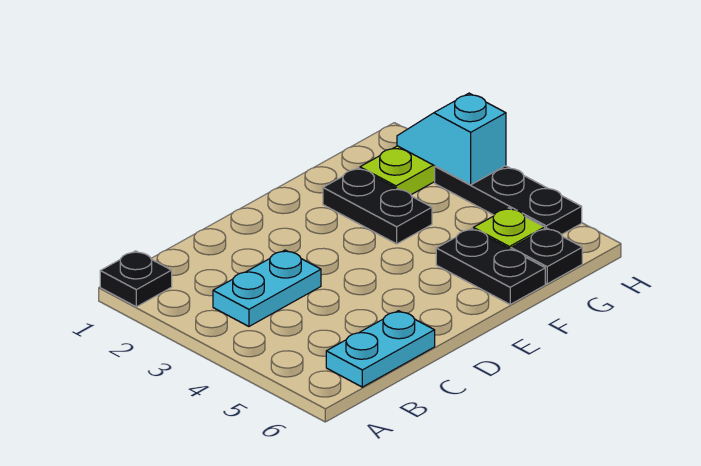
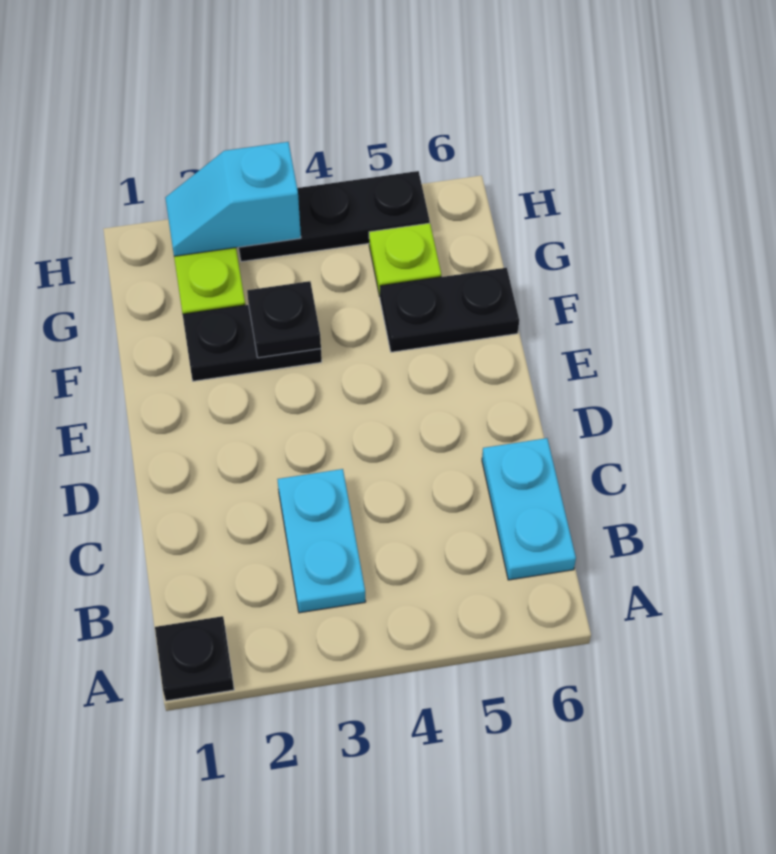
black 1x1 plate [511,228,582,284] -> black 1x1 plate moved to [247,281,321,358]

